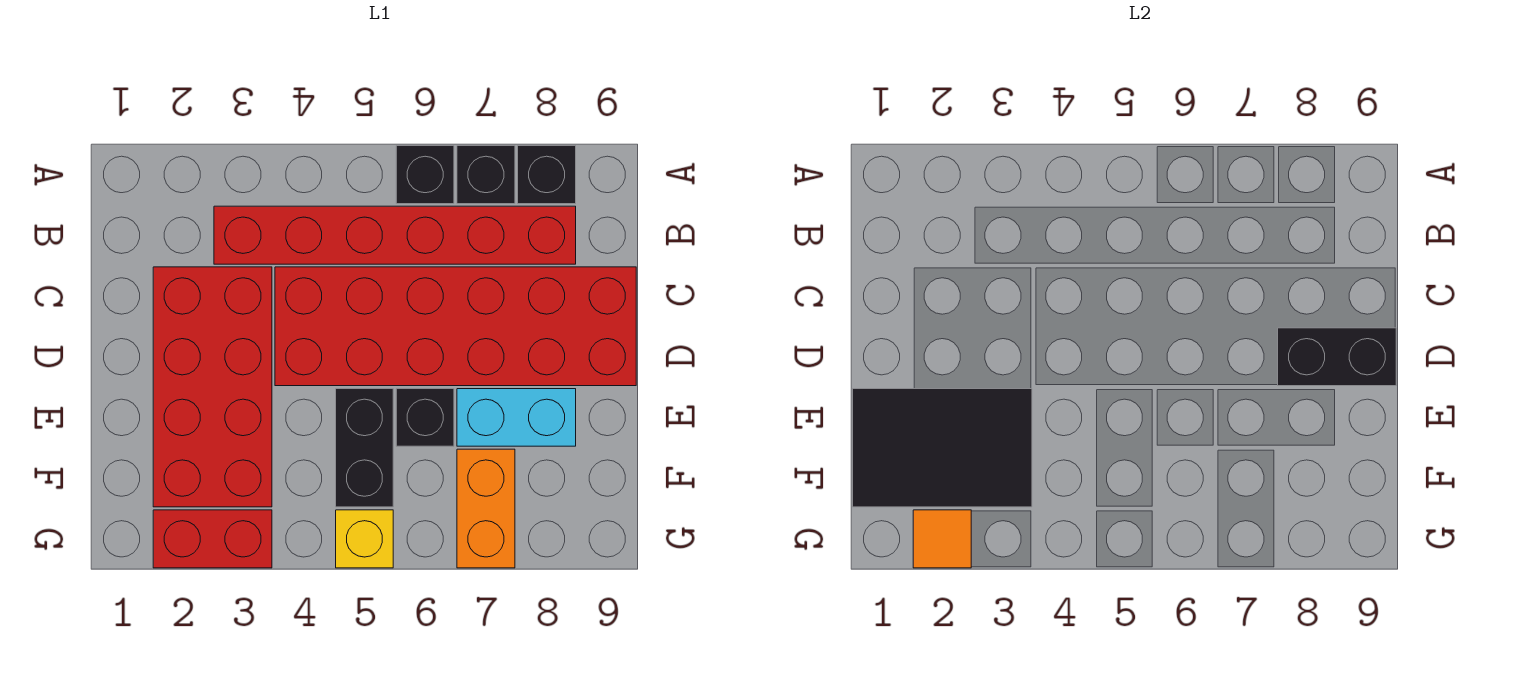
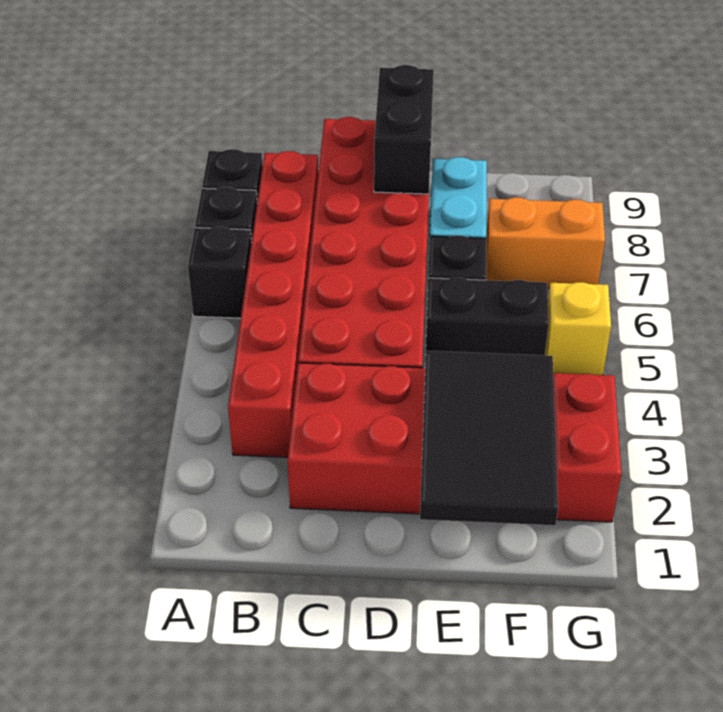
orange 1x1 tile [913,510,971,568] -> none

